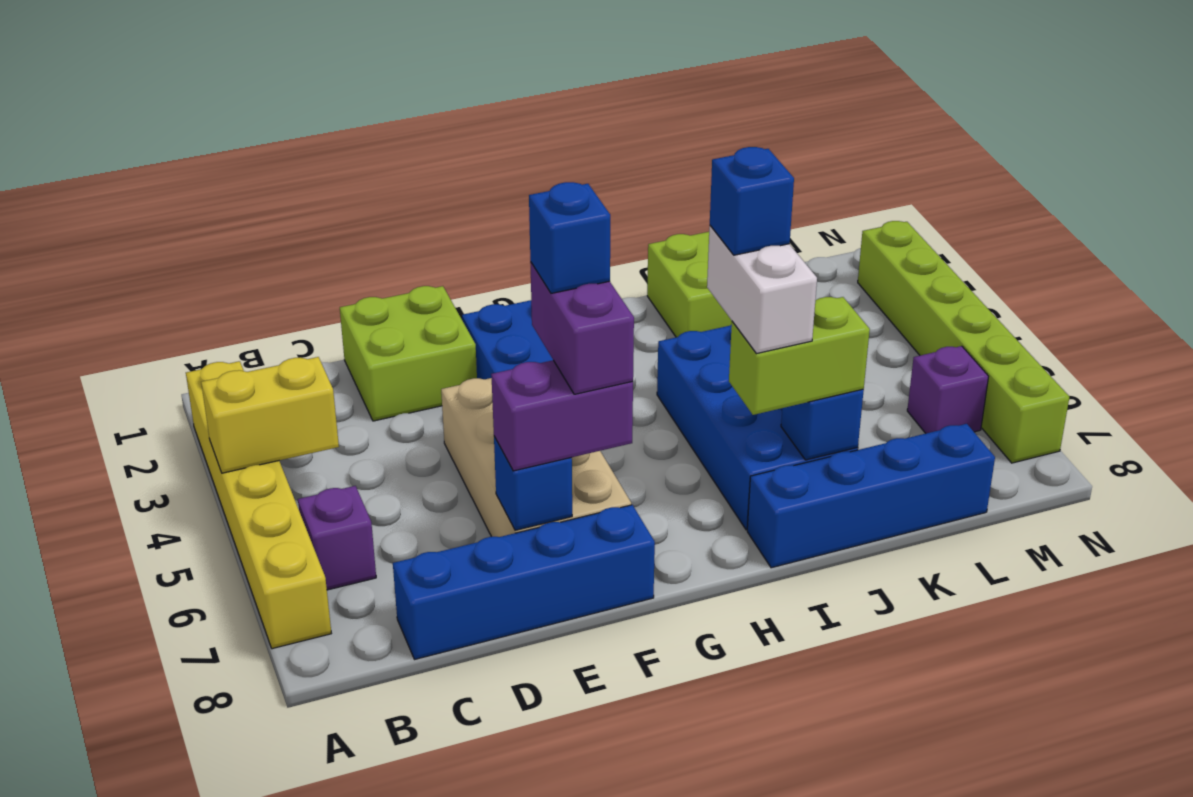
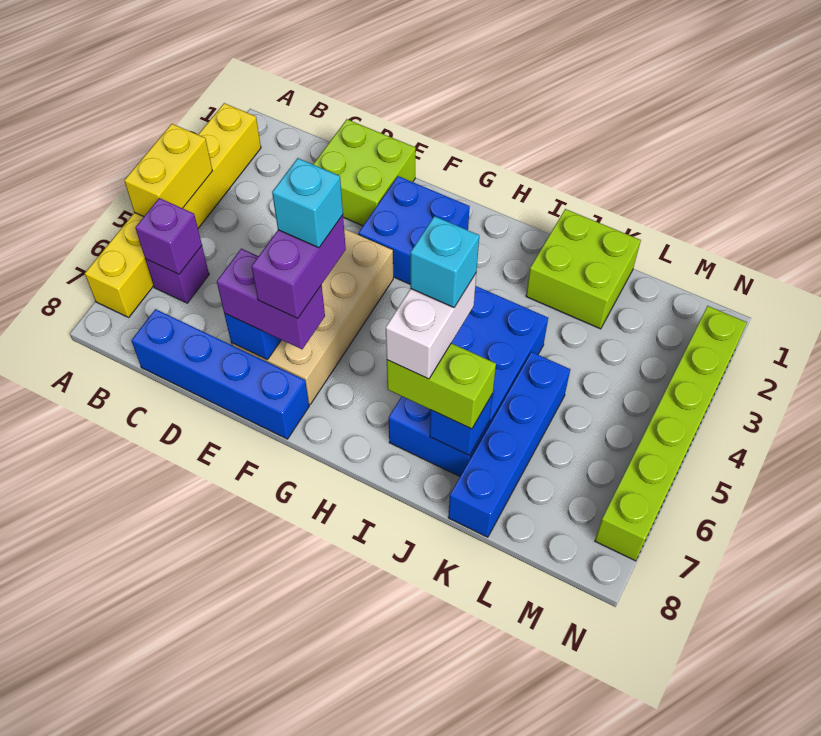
yellow 1x2 brick [201,357,339,473] -> yellow 1x2 brick turned to [124,124,212,217]
blue 1x1 brick [529,182,610,293] -> cyan 1x1 brick [272,158,343,248]
blue 1x1 brick [710,147,794,255] -> cyan 1x1 brick [410,216,479,308]
blue 1x4 brick [747,424,995,568] -> blue 1x4 brick turned to [448,352,570,537]
purple 1x1 brick [907,346,989,433] -> purple 1x1 brick moved to [135,198,202,274]

